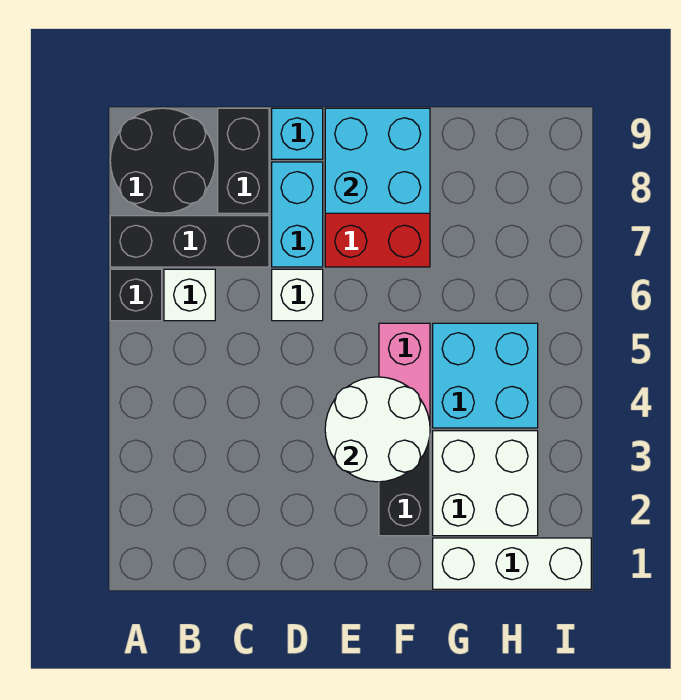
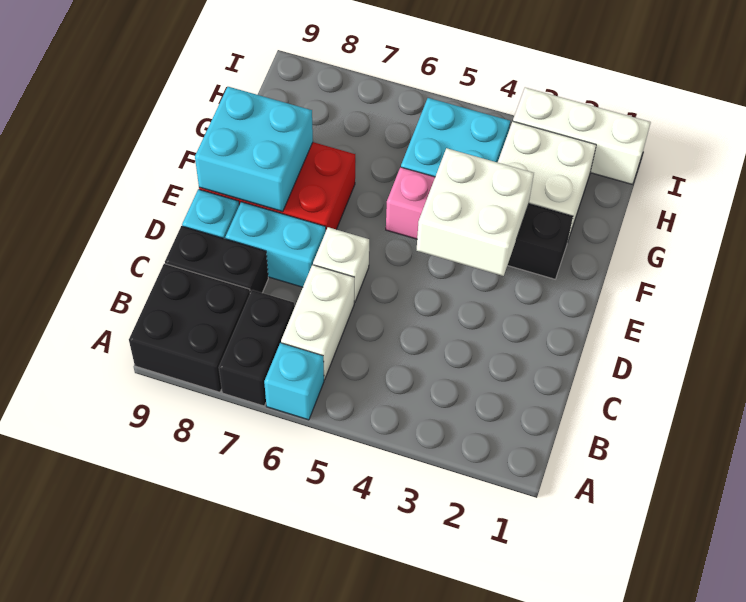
black 1x1 brick [110,269,162,321] -> cyan 1x1 brick [264,343,324,420]
black 1x3 brick [110,216,269,267] -> black 1x2 brick [219,290,295,406]
black 2x2 round brick [110,108,215,213] -> black 2x2 brick [129,264,250,392]
white 1x1 brick [164,269,215,321] -> white 1x2 brick [281,265,354,380]
white 2x2 round brick [325,377,430,482] -> white 2x2 brick [417,148,534,276]
white 1x3 brick [433,538,591,589] -> white 1x3 brick turned to [513,87,651,184]

